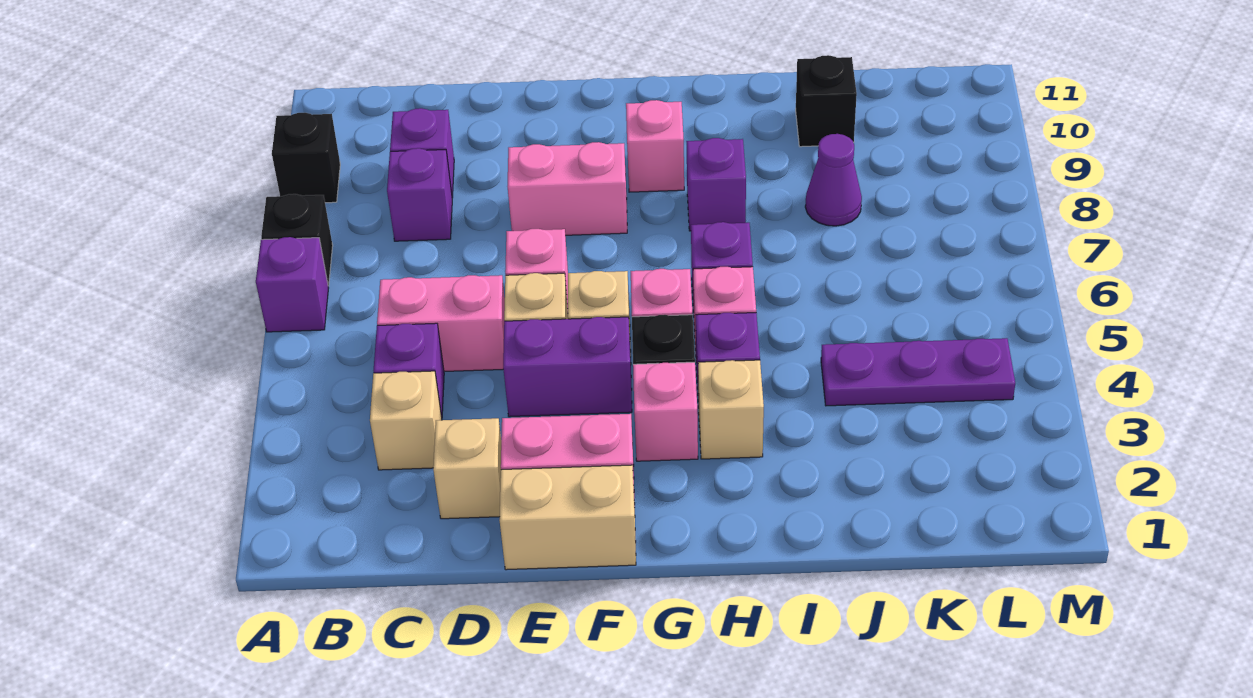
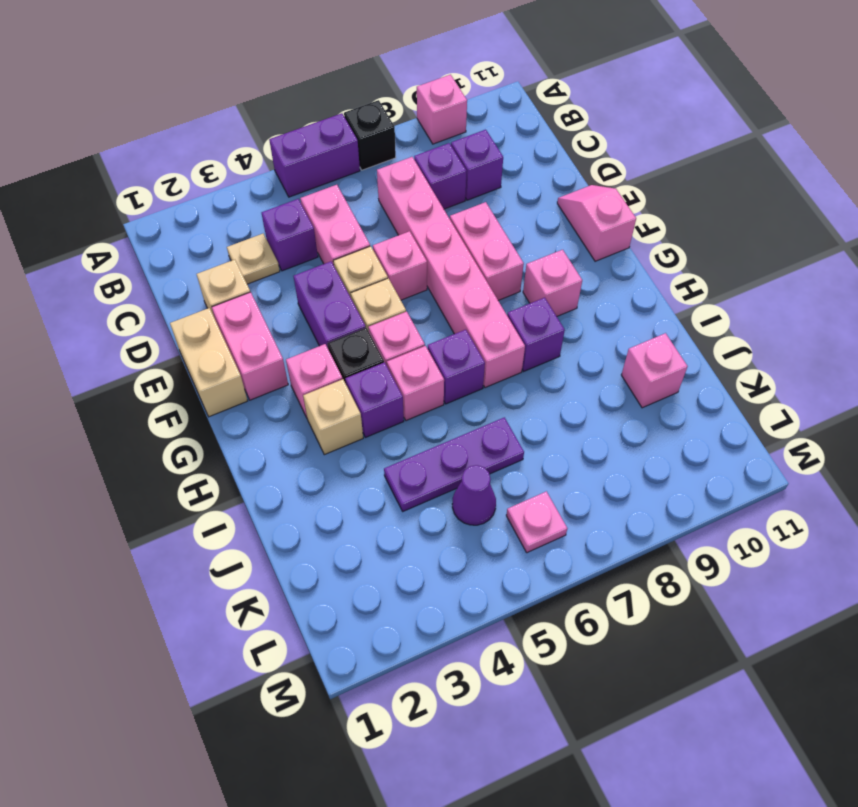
purple 1x1 brick [256,237,328,332] -> purple 1x2 brick [269,113,360,197]
black 1x1 brick [272,113,340,203] -> pink 1x1 brick [417,75,467,144]
tan 1x1 brick [370,371,442,470] -> tan 1x1 plate [227,234,280,284]
none -> pink 1x6 brick [377,157,525,388]
none -> pink 1x2 slope [557,185,636,261]
purple 1x3 plate [821,338,1015,406] -> purple 1x3 plate turned to [384,417,524,511]
purple 1x1 cone [805,134,862,226] -> purple 1x1 cone moved to [452,465,496,525]
black 1x1 brick [796,55,857,147] -> pink 1x1 brick [621,333,688,408]
none -> pink 1x1 plate [506,491,567,553]

